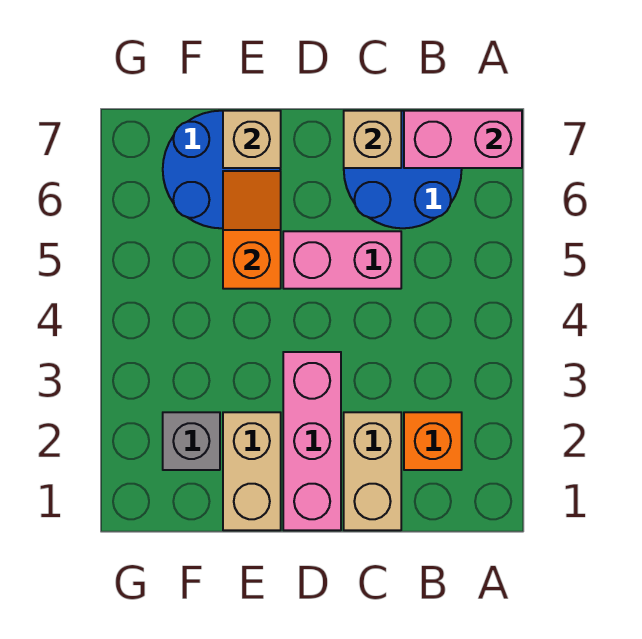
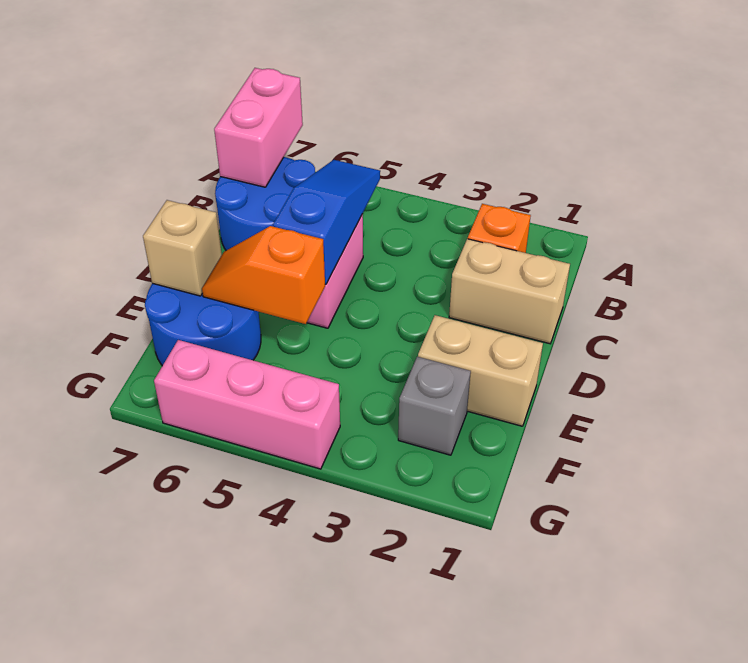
none -> blue 1x3 slope [273,160,380,284]
tan 1x1 brick [344,111,401,168] -> none
pink 1x3 brick [283,352,341,530] -> pink 1x3 brick moved to [154,340,340,469]

